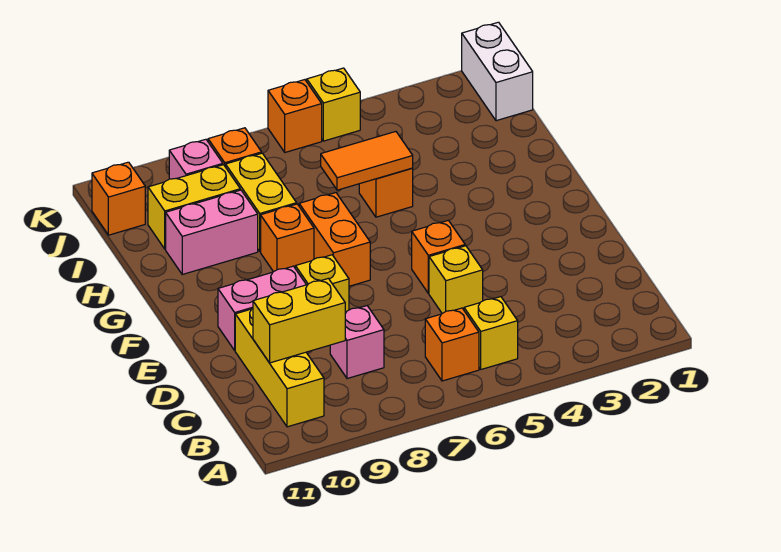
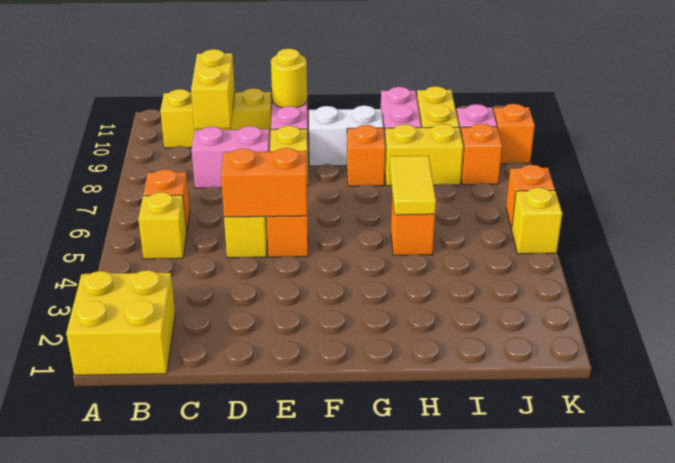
none -> yellow 2x2 brick [66,270,175,375]
pink 1x1 brick [330,306,384,379] -> pink 1x2 brick [192,126,270,188]
none -> yellow 1x1 round brick [271,49,307,108]
orange 1x2 brick [299,193,370,286] -> orange 1x2 brick moved to [221,148,307,217]
orange 1x2 tile [321,132,413,190] -> yellow 1x2 tile [390,156,436,215]
white 1x2 brick [462,22,533,121] -> white 1x2 brick moved to [309,106,383,166]
orange 1x1 brick [92,162,145,235] -> orange 1x1 brick moved to [493,104,535,164]

